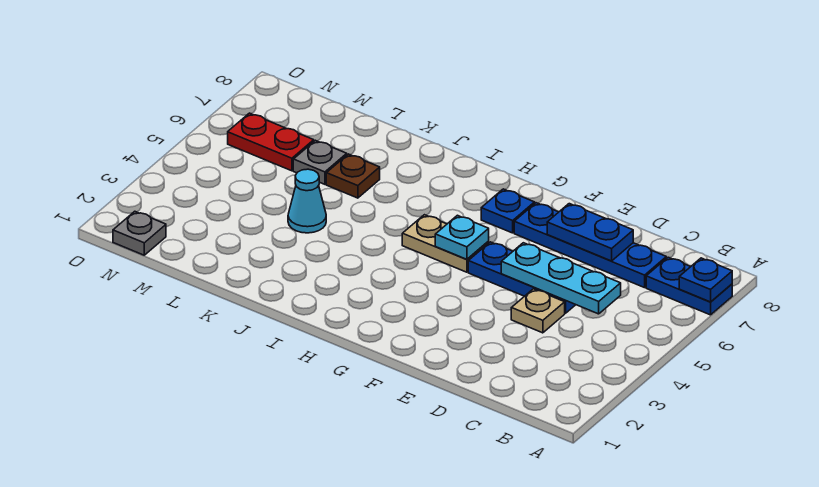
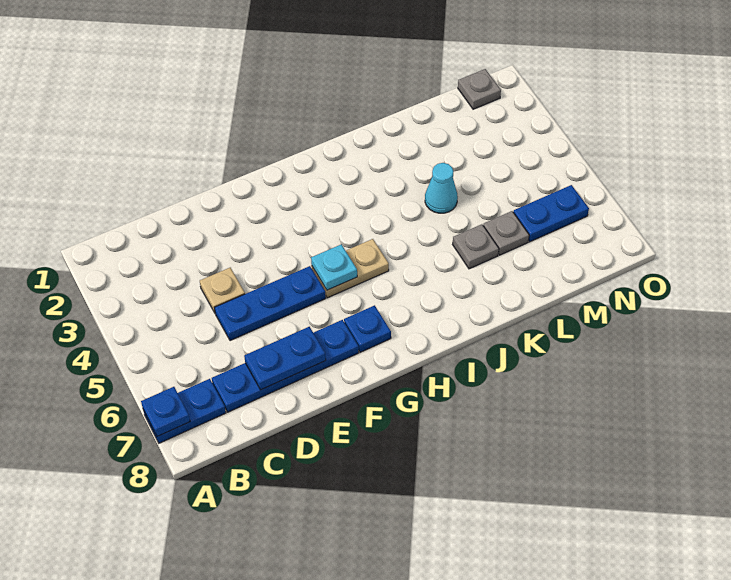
cyan 1x3 plate [501,243,621,314] -> none
brown 1x1 plate [326,154,380,198] -> grey 1x1 plate [453,224,499,269]
red 1x2 plate [228,113,314,171] -> blue 1x2 plate [513,185,589,242]

